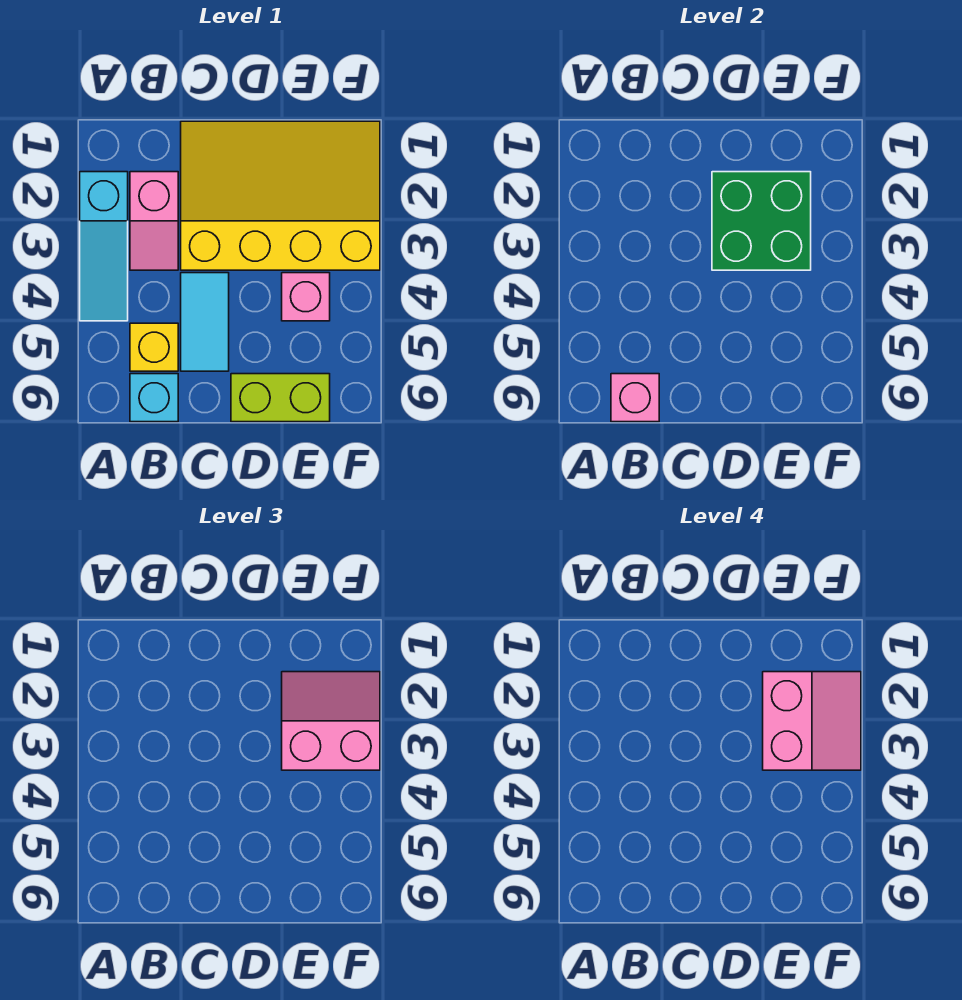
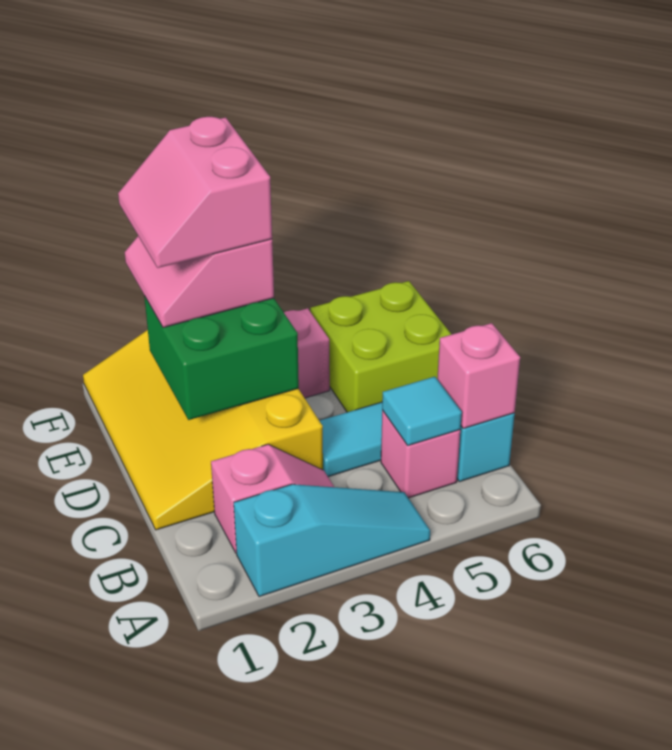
yellow 1x1 brick [130,323,178,371] -> pink 1x1 brick [381,410,460,498]
none -> cyan 1x1 tile [382,377,462,446]
lime 1x2 brick [231,374,330,422] -> lime 2x2 brick [310,281,451,412]
pink 2x2 slope [763,672,861,770] -> pink 2x2 slope turned to [118,117,272,268]

